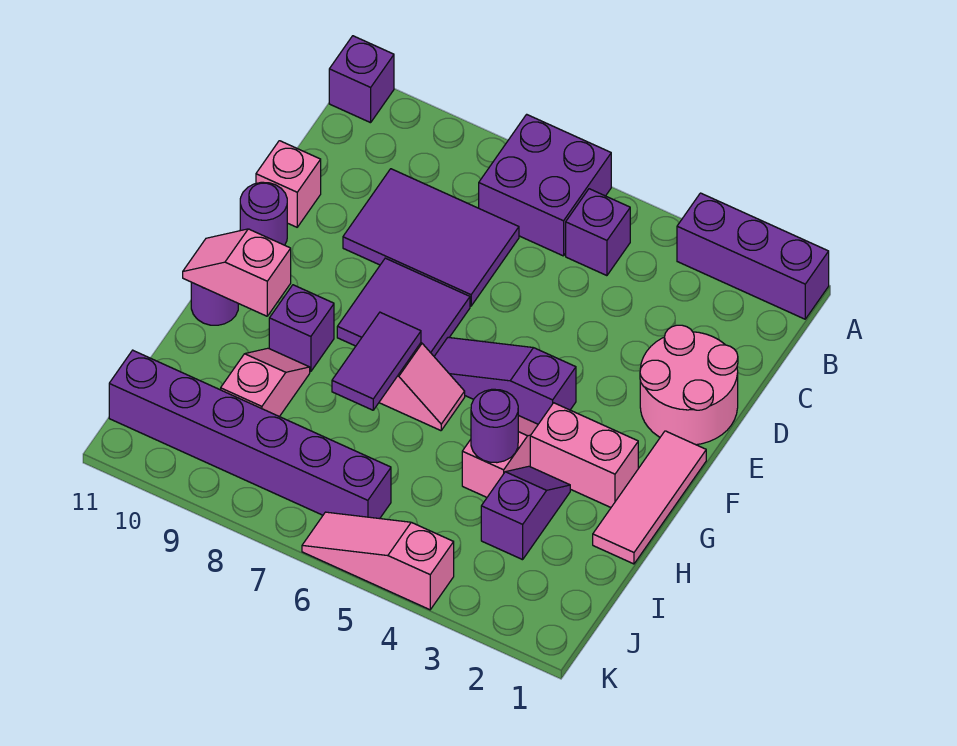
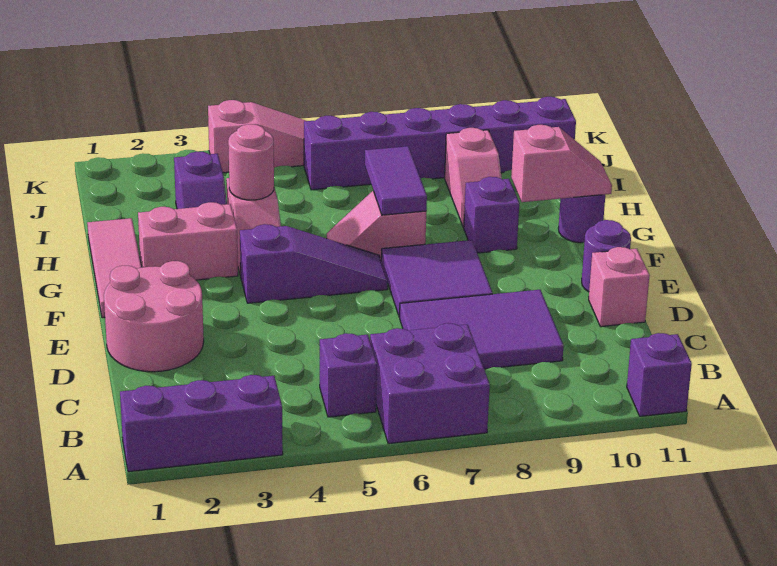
purple 1x1 round brick [471,389,518,463] -> pink 1x1 round brick [228,124,274,200]

